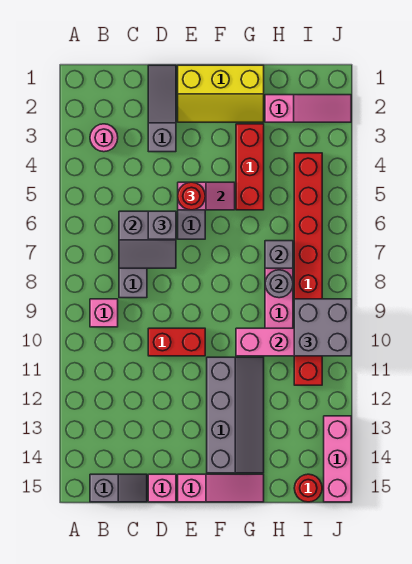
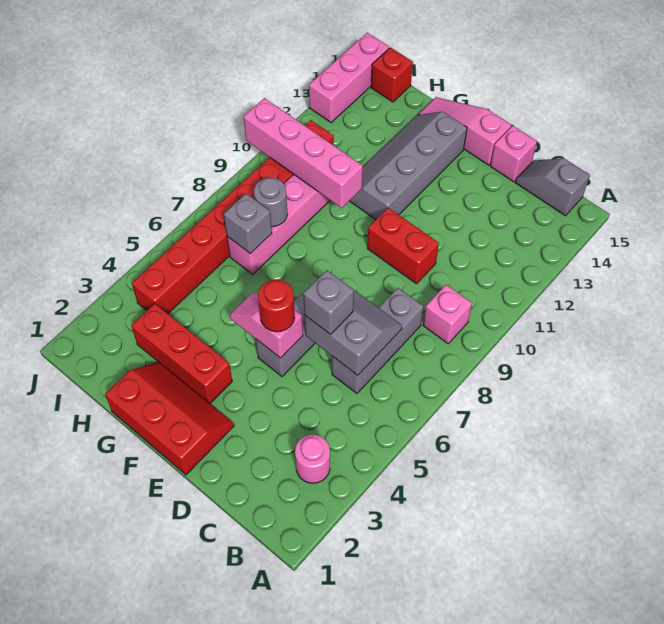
grey 1x3 slope [148,65,176,152] -> none
yellow 2x3 slope [178,65,264,122] -> red 2x3 slope [105,362,234,475]
red 1x3 brick [236,124,264,210] -> red 1x3 brick turned to [131,304,232,403]
pink 1x3 slope [265,95,351,122] -> none
grey 2x2 brick [294,299,351,356] -> none
red 1x1 round brick [294,474,322,502] -> red 1x1 brick [371,47,413,102]

